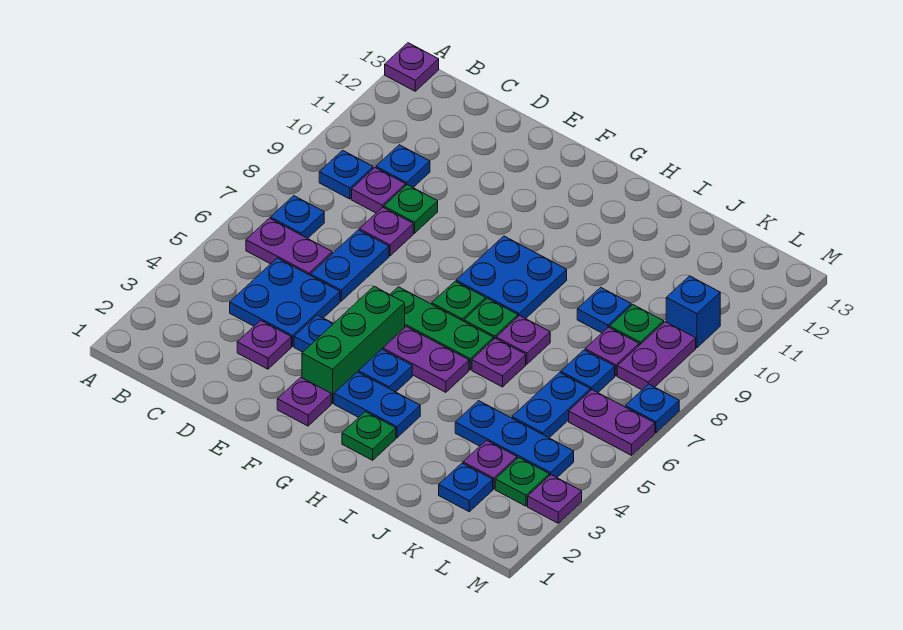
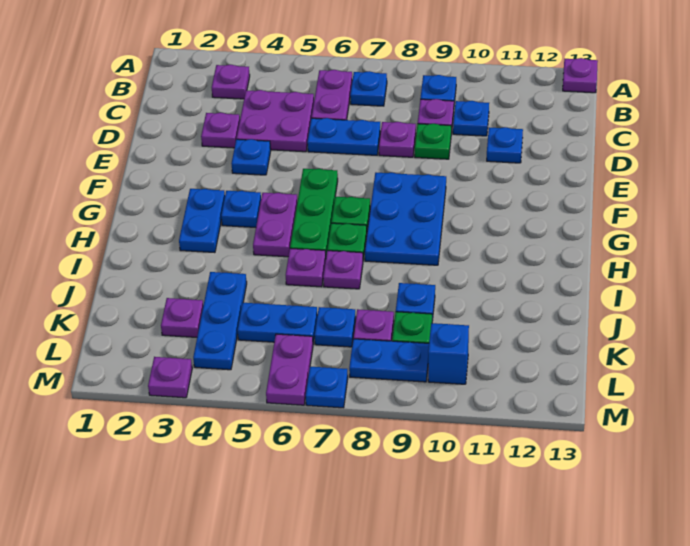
blue 2x2 plate [230,258,340,346] -> purple 2x2 plate [236,90,314,152]
purple 1x1 plate [277,377,331,426] -> purple 1x1 plate moved to [212,65,250,99]
green 1x3 brick [302,286,405,403] -> none
blue 2x2 plate [456,236,567,319] -> blue 2x3 plate [365,173,446,265]
green 1x1 plate [342,412,396,460] -> none
blue 1x1 plate [439,463,493,512] -> blue 1x1 plate moved to [487,127,523,163]
green 1x1 plate [495,458,549,506] -> none
purple 1x2 plate [617,322,696,390] -> blue 1x2 plate [349,339,429,382]

